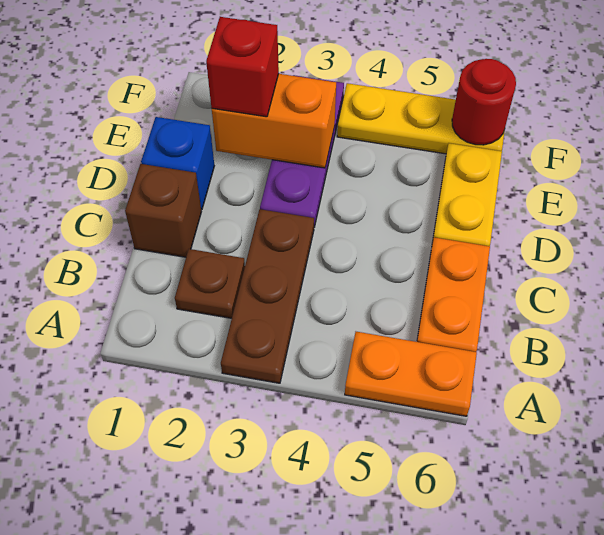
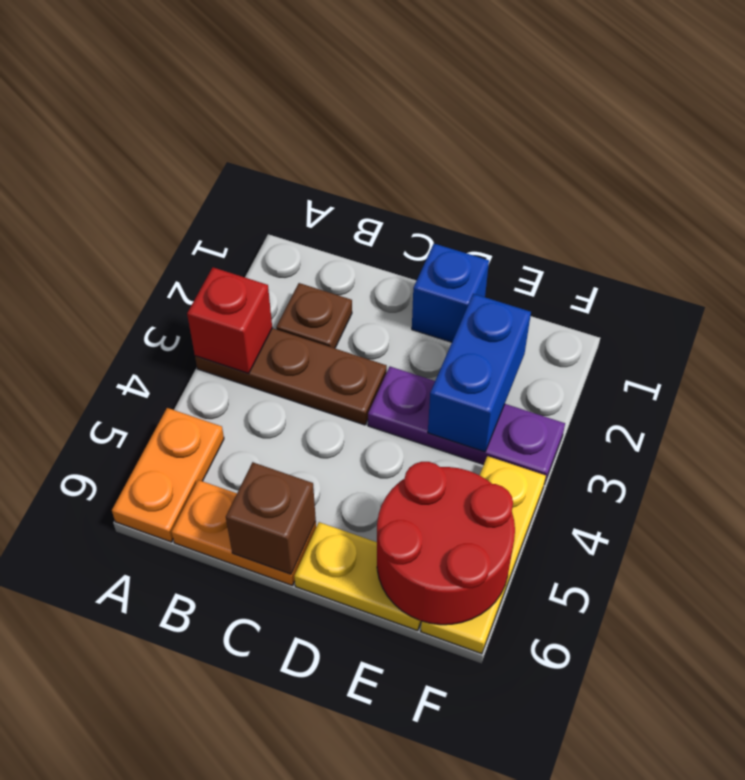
brown 1x1 brick [125,164,201,257] -> brown 1x1 brick moved to [226,462,316,574]
orange 1x2 brick [212,74,336,168] -> blue 1x2 brick [428,294,531,452]
red 1x1 brick [206,17,279,117] -> red 1x1 brick moved to [187,268,272,373]
red 1x1 round brick [452,59,516,145] -> red 2x2 round brick [377,462,515,625]

